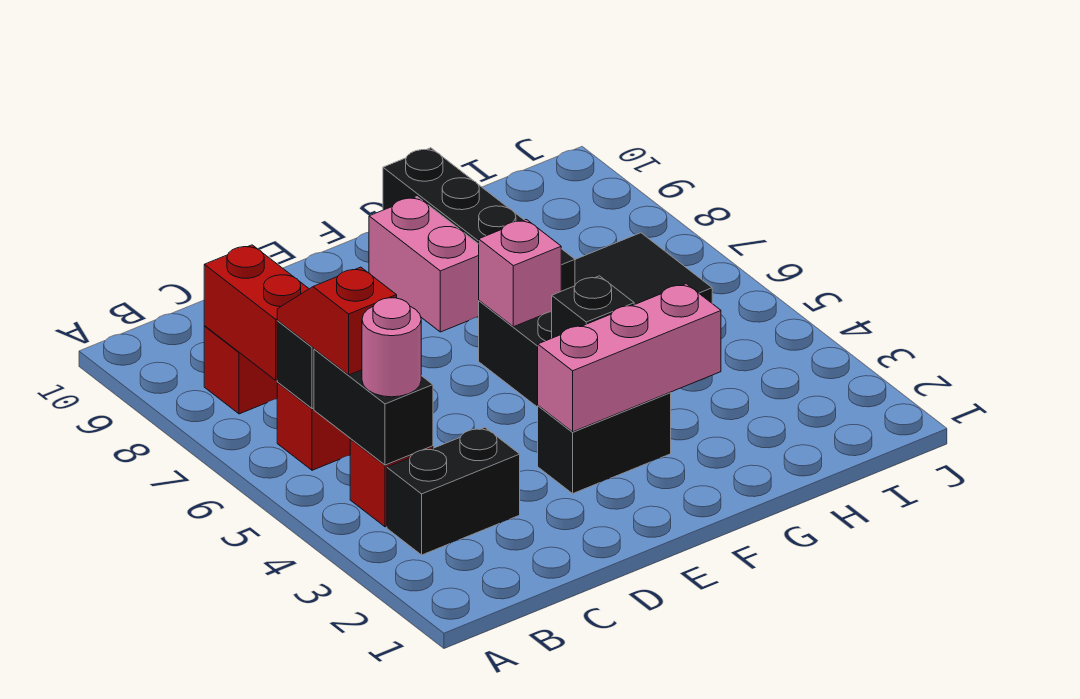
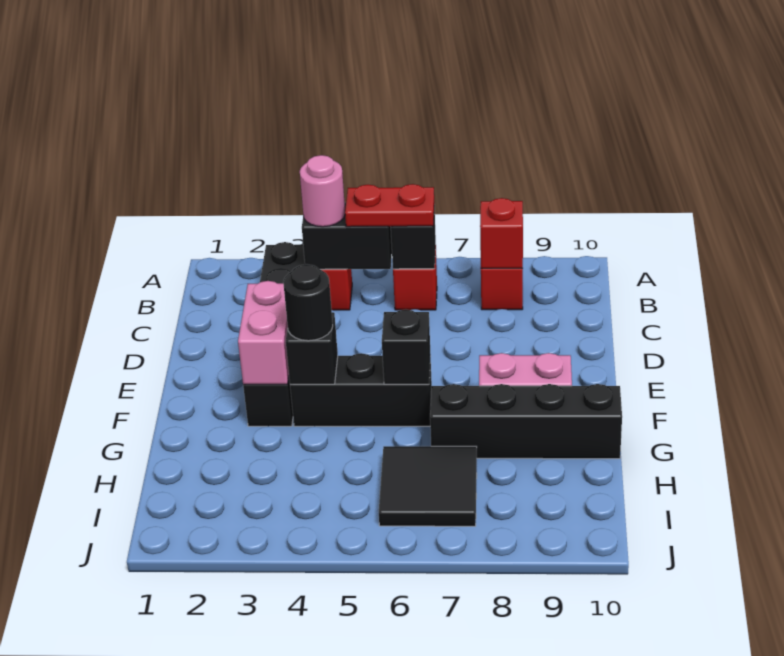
red 1x2 slope [277,267,397,375] -> red 1x2 plate [345,184,434,227]
red 1x2 brick [204,245,309,380] -> red 1x1 brick [480,198,523,268]
pink 1x3 brick [538,284,721,432] -> pink 1x2 brick [238,281,289,384]
none -> black 1x1 round brick [283,264,333,341]
pink 1x1 brick [479,220,561,327] -> black 1x1 brick [382,309,431,384]

